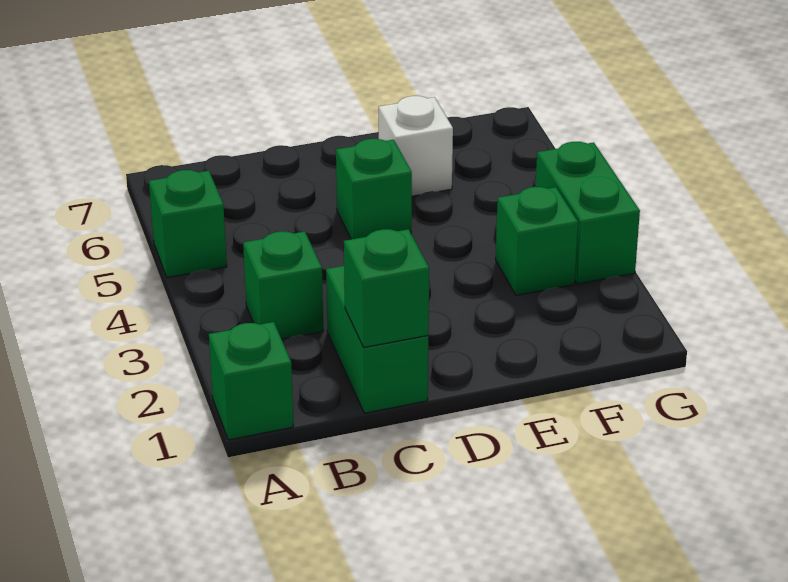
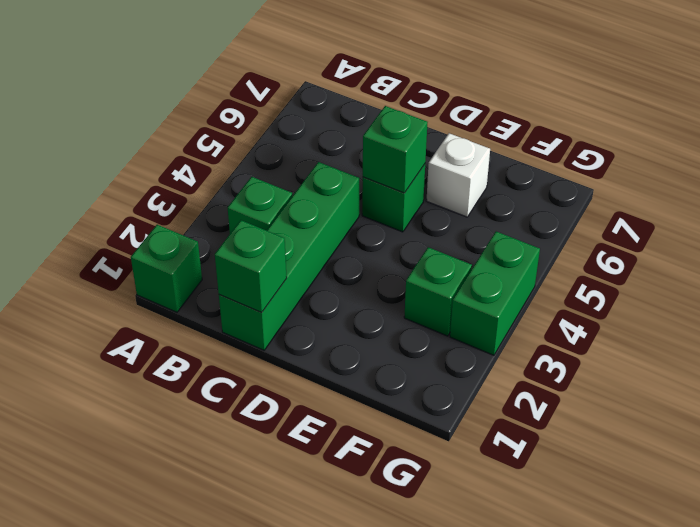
green 1x1 brick [149,170,227,278] -> green 1x1 brick moved to [363,106,428,193]
green 1x2 brick [326,266,428,413] -> green 1x4 brick [219,162,359,350]

